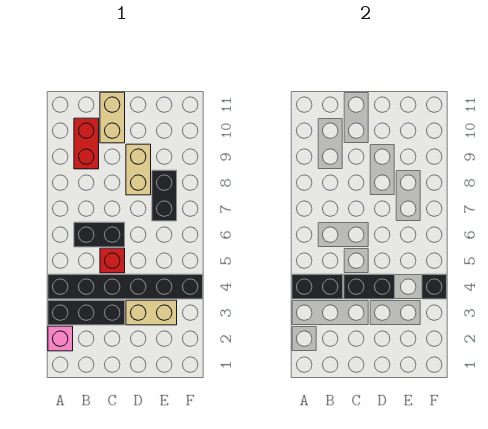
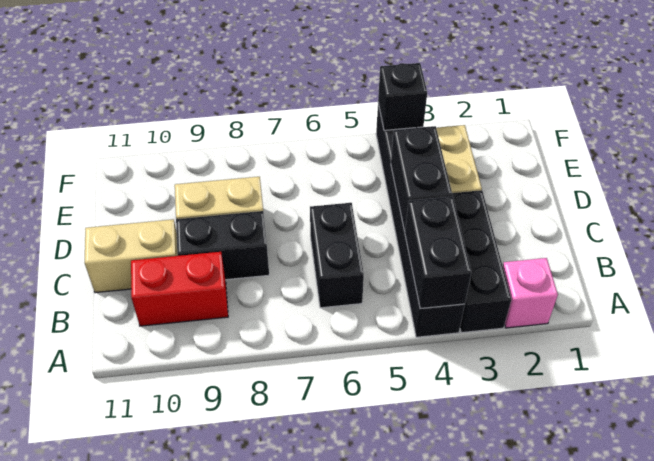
red 1x1 brick [100,248,125,273] -> none
black 1x2 brick [152,170,177,221] -> black 1x2 brick moved to [176,211,269,280]

